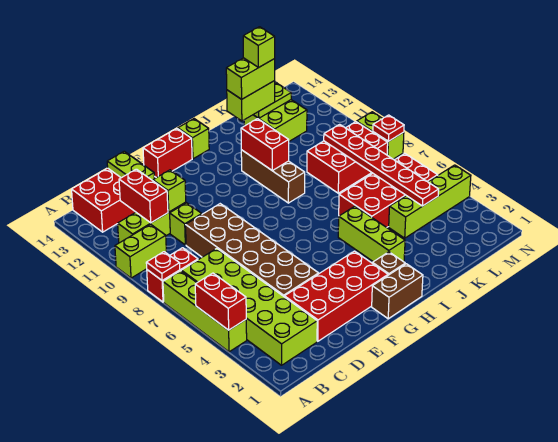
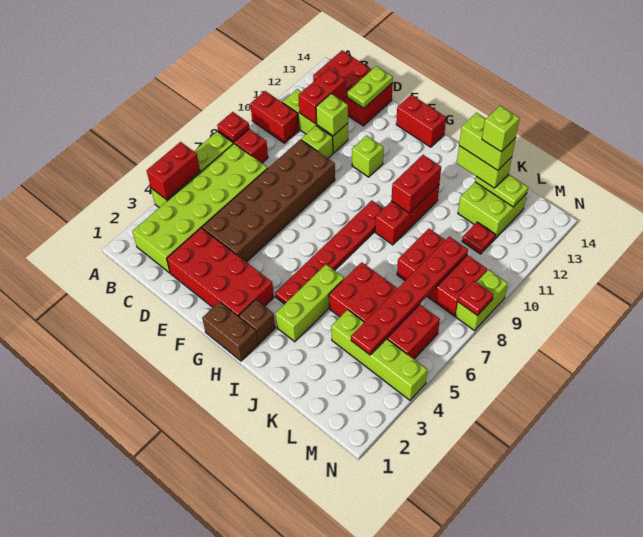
lime 1x2 brick [115,224,166,278] -> red 1x2 brick [250,91,299,143]
none -> red 1x6 plate [275,200,384,304]
lime 1x1 brick [178,119,209,159] -> lime 1x1 brick moved to [352,136,384,177]
brown 1x3 brick [241,150,305,203] -> red 1x3 brick [375,185,439,245]
none -> red 1x1 plate [462,222,495,254]

